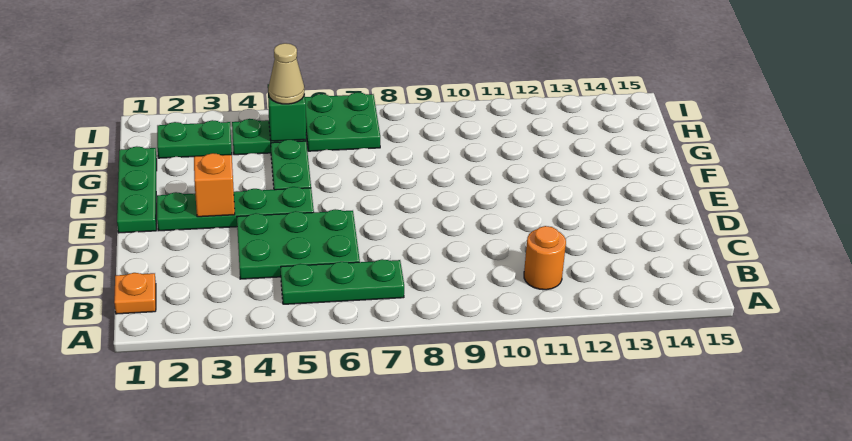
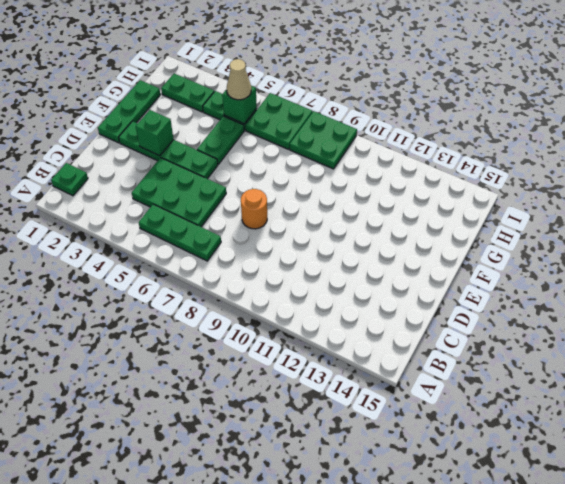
orange 1x1 plate [114,273,156,314] -> green 1x1 plate [51,163,88,196]
orange 1x1 round brick [524,226,566,290] -> orange 1x1 round brick moved to [241,189,267,229]
orange 1x1 brick [194,153,235,217] -> green 1x1 brick [136,110,174,156]
none -> green 2x2 plate [290,111,357,169]

